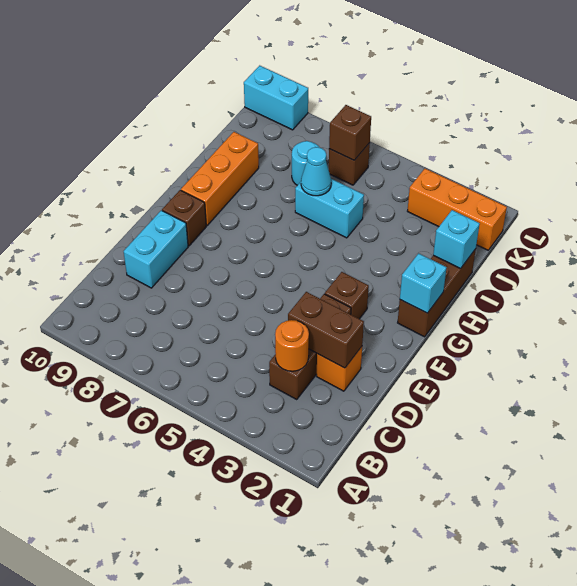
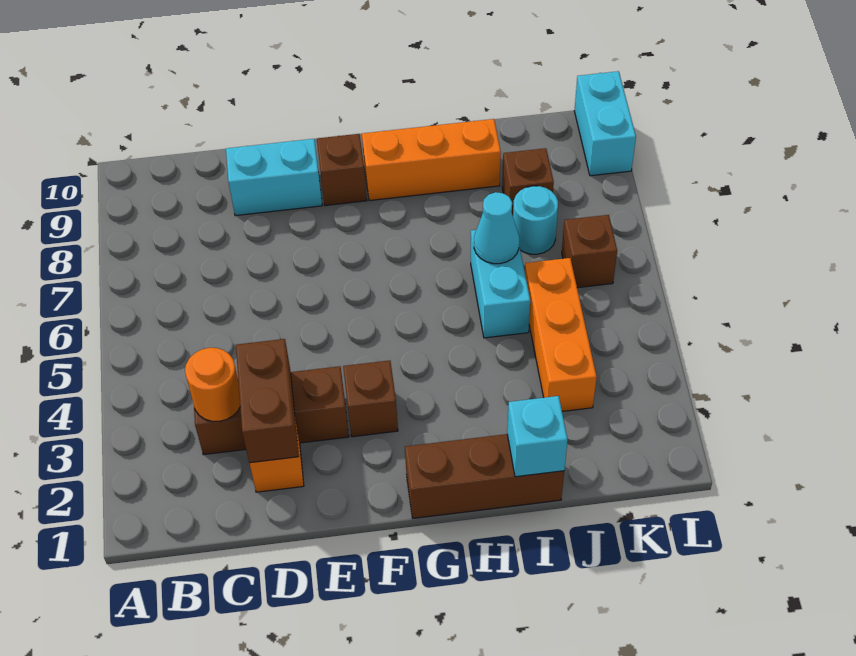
cyan 1x1 brick [400,253,447,313] -> none
orange 1x3 brick [408,169,507,250] -> orange 1x3 brick moved to [525,258,597,411]
brown 1x1 brick [329,105,371,160] -> brown 1x1 brick moved to [502,148,554,215]

